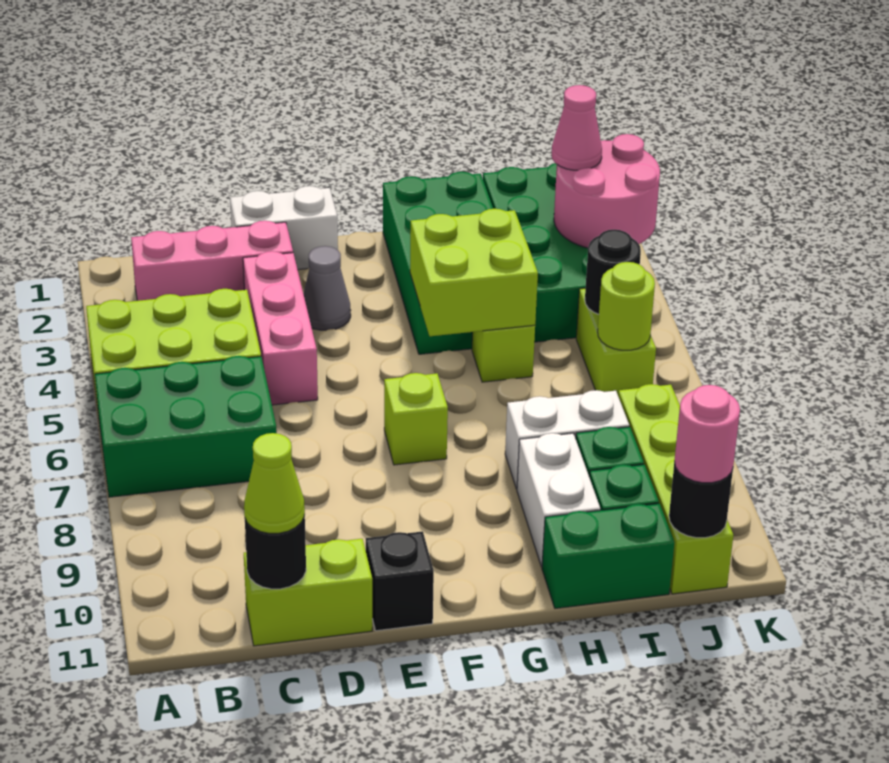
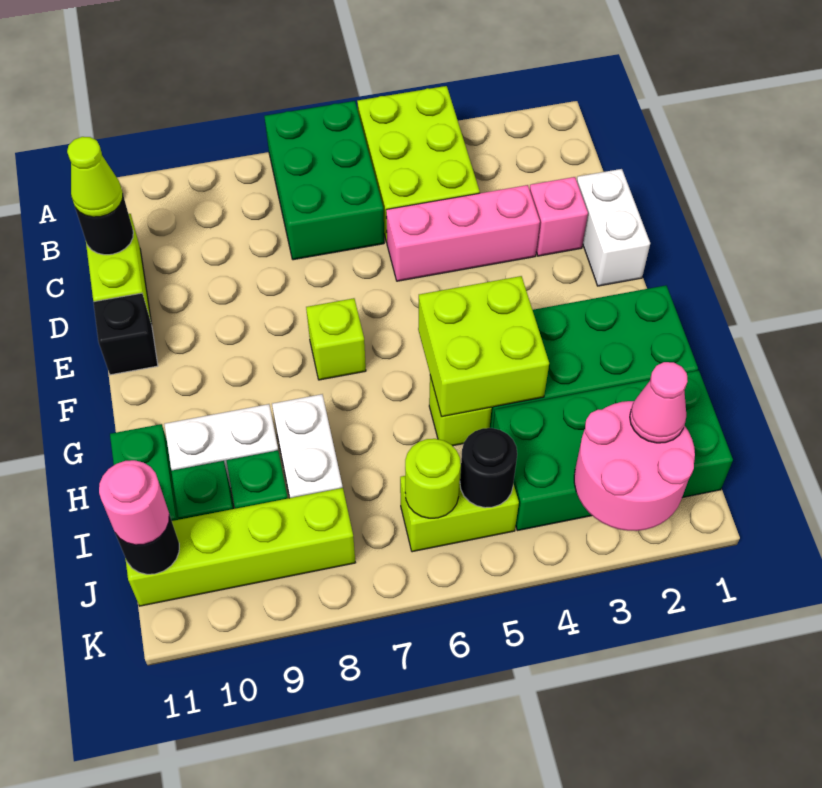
pink 1x3 brick [131,221,293,301] -> pink 1x1 brick [530,177,588,256]
grey 1x1 cone [303,246,351,330] -> none

